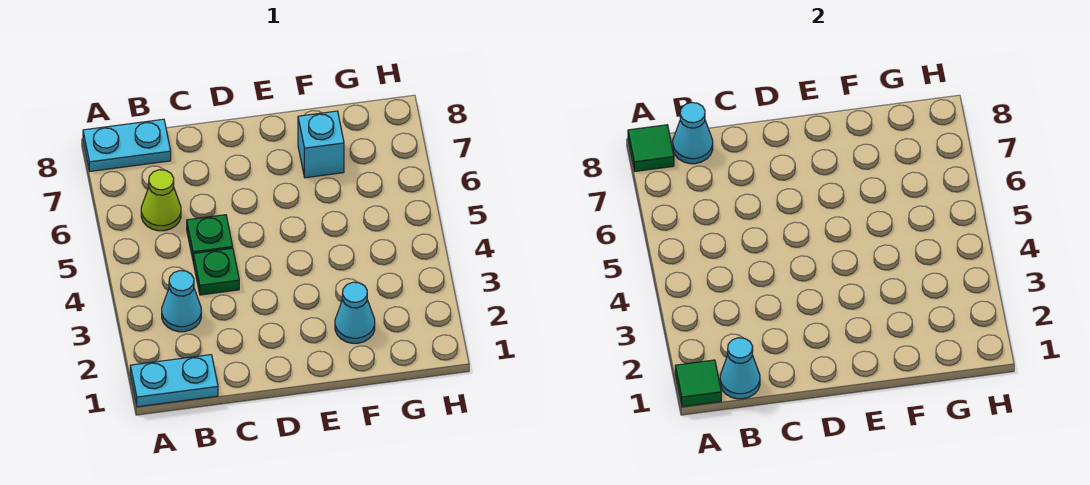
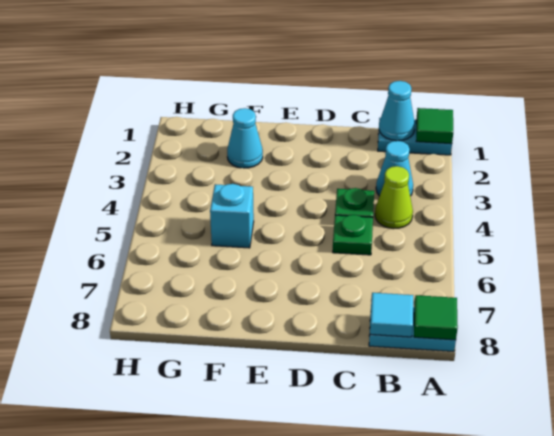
lime 1x1 cone [141,170,181,231] -> lime 1x1 cone moved to [375,166,413,229]
cyan 1x1 cone [673,103,713,164] -> cyan 1x1 tile [370,293,413,337]
cyan 1x1 brick [298,111,344,178] -> cyan 1x1 brick moved to [210,184,254,248]

